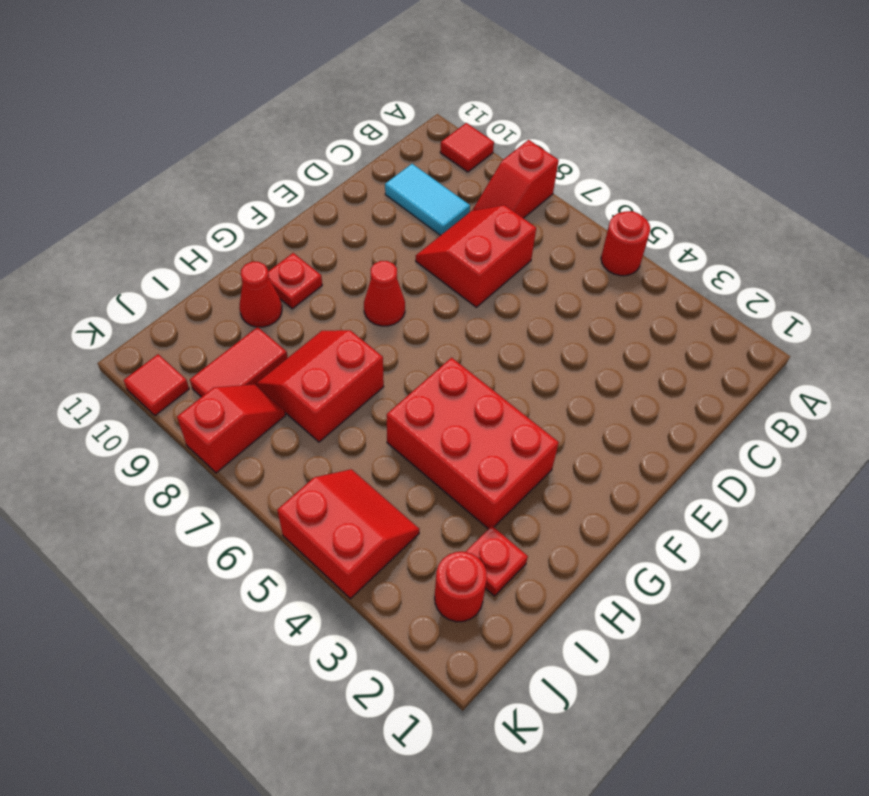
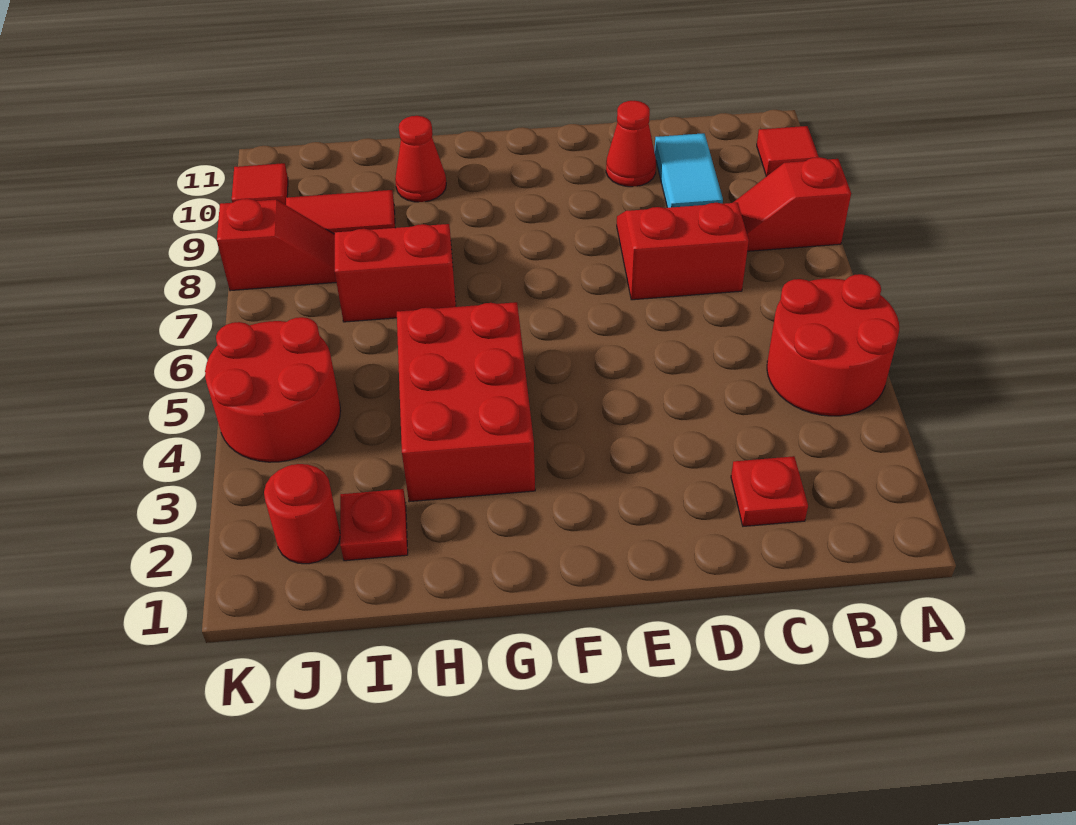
red 1x1 round brick [601,211,650,276] -> red 2x2 round brick [767,274,899,416]
red 1x1 cone [364,261,405,326] -> red 1x1 cone moved to [606,101,656,187]
red 1x1 plate [268,253,322,309] -> red 1x1 plate moved to [731,456,808,526]
red 2x2 slope [277,469,420,599] -> red 2x2 round brick [205,317,340,462]

